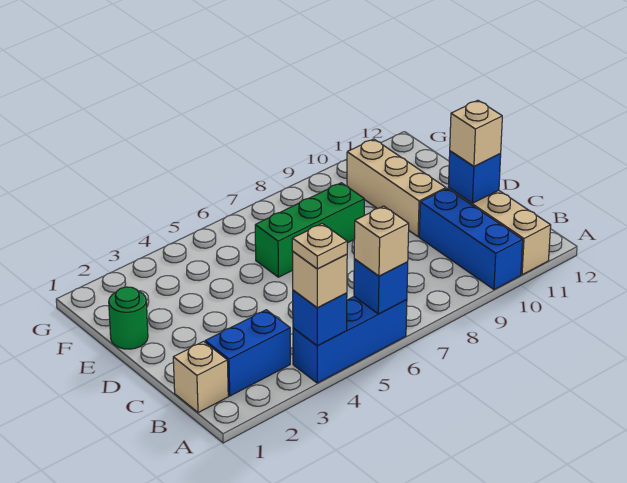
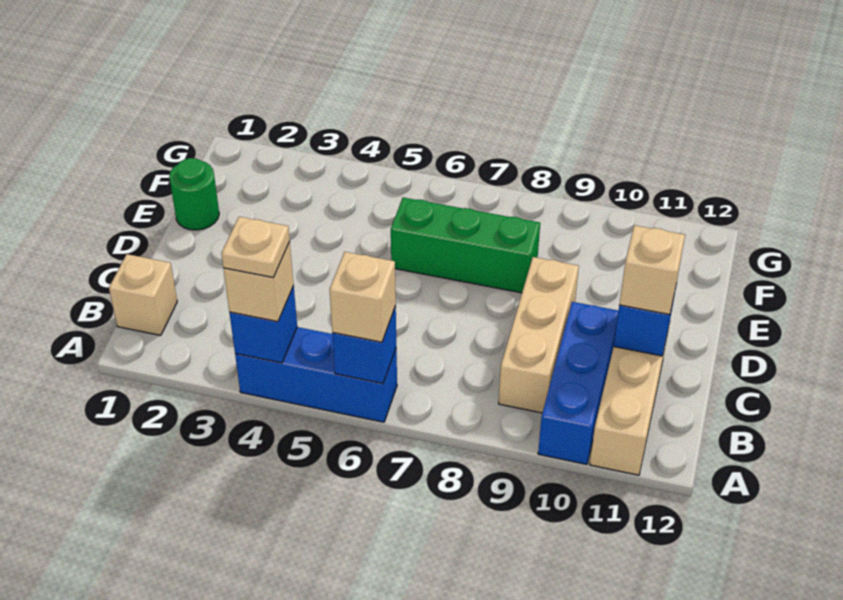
blue 1x2 brick [205,310,290,396] -> none
tan 1x3 brick [347,139,446,237] -> tan 1x3 brick moved to [499,257,579,413]

